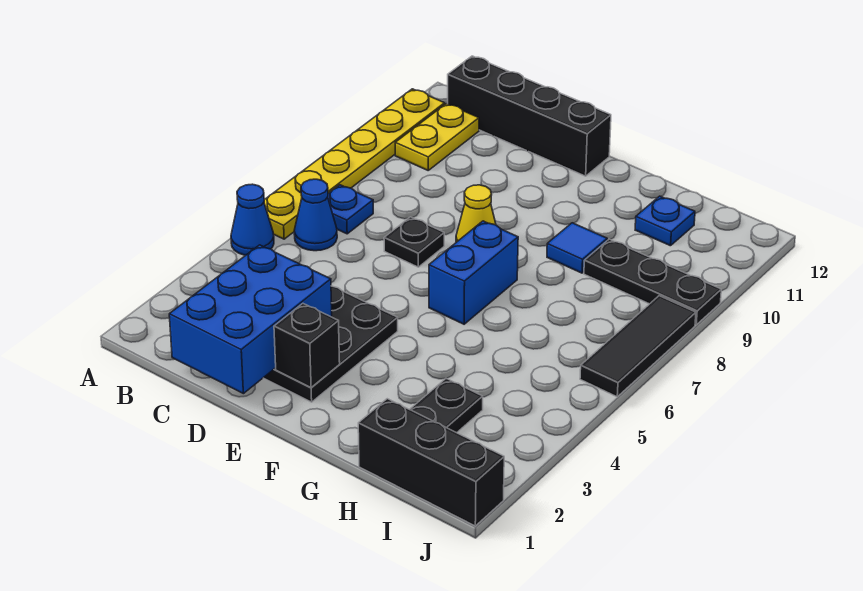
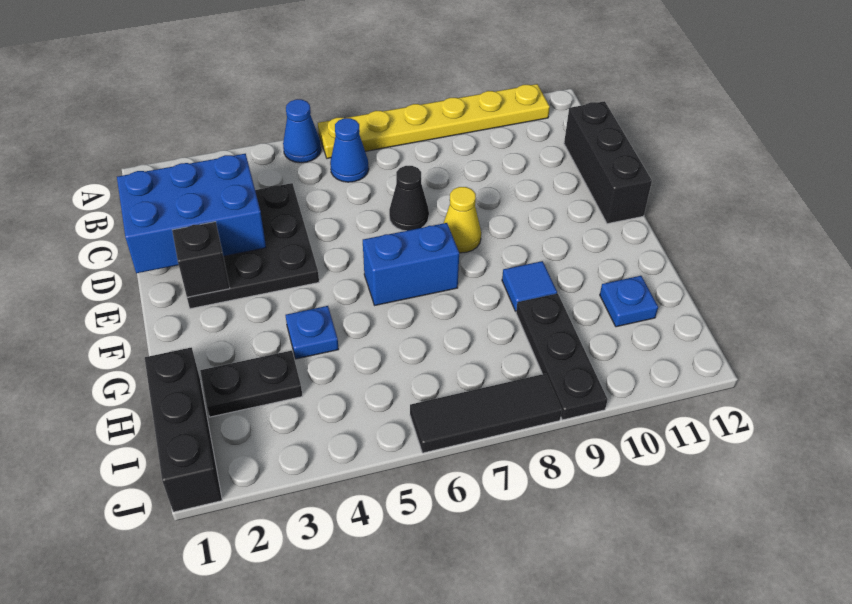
blue 1x1 plate [328,185,373,234] -> blue 1x1 plate moved to [285,306,339,359]
yellow 1x2 plate [395,104,479,170] -> none
black 1x4 brick [448,56,611,176] -> black 1x3 brick [564,101,652,224]
black 1x1 plate [384,217,444,267] -> black 1x1 cone [389,166,429,231]

